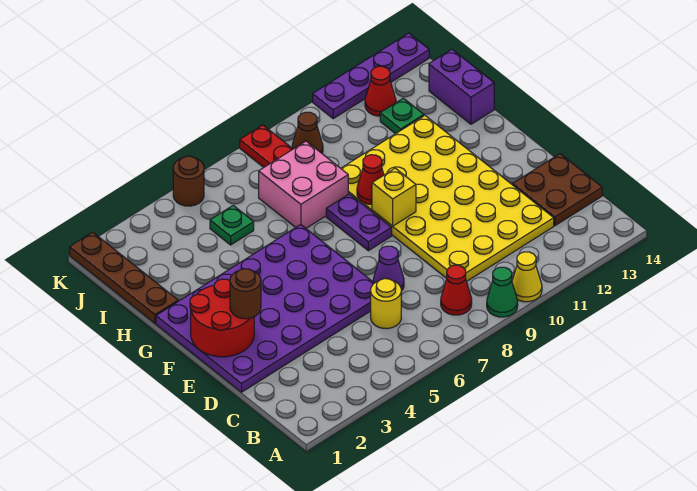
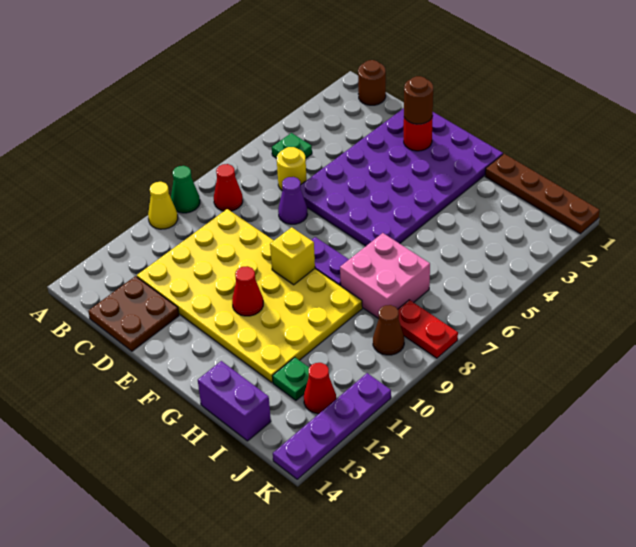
red 2x2 round brick [190,279,254,357] -> red 1x1 round brick [404,116,433,151]
red 1x1 cone [357,155,384,204] -> red 1x1 cone moved to [232,266,263,316]
green 1x1 plate [210,206,254,245] -> green 1x1 plate moved to [272,133,312,158]
brown 1x1 round brick [173,156,204,206] -> brown 1x1 round brick moved to [358,60,386,105]

